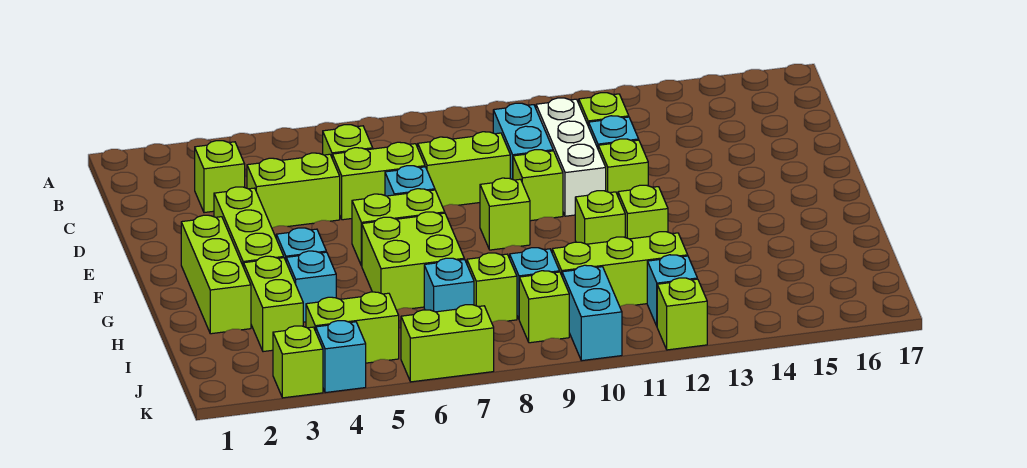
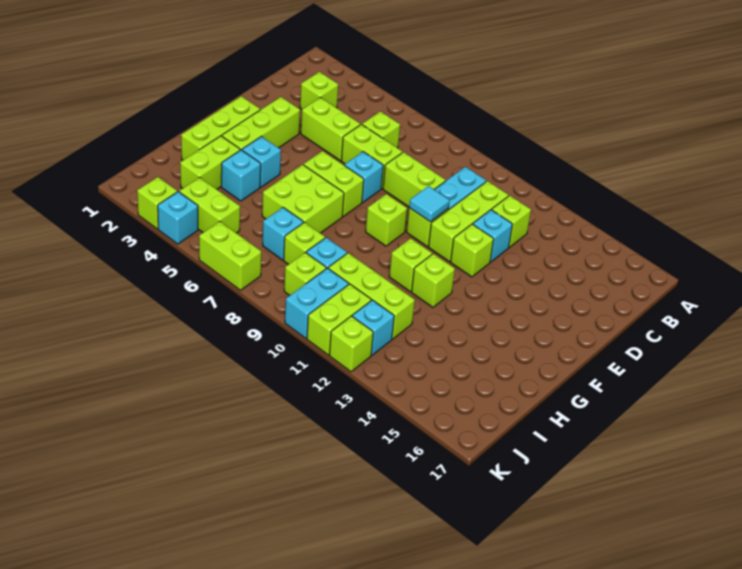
white 1x3 brick [536,98,606,216] -> lime 1x3 brick [429,181,508,262]
none -> cyan 1x1 tile [409,186,450,222]
none -> lime 1x2 brick [307,284,371,355]

